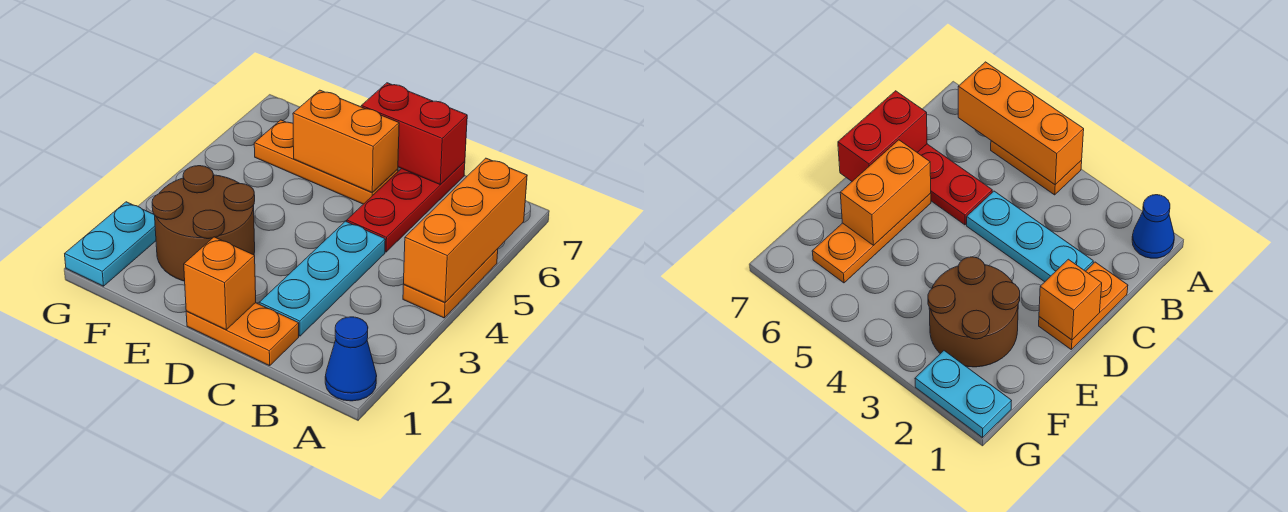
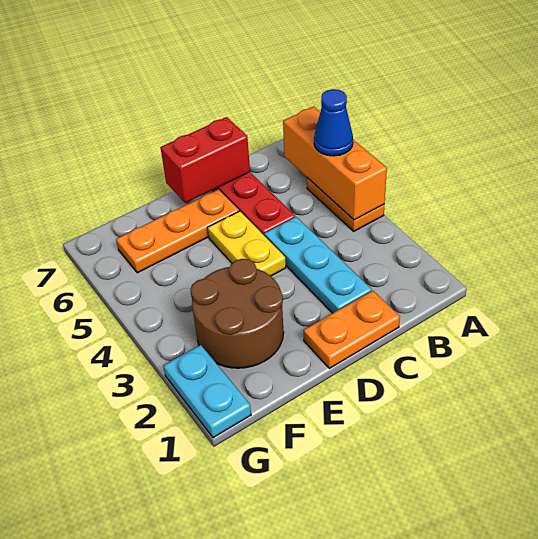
blue 1x1 cone [325,317,377,401] -> blue 1x1 cone moved to [314,89,353,156]
orange 1x1 brick [184,237,256,330] -> none
none -> yellow 1x2 plate [208,211,286,276]
orange 1x2 brick [293,90,399,193] -> none

